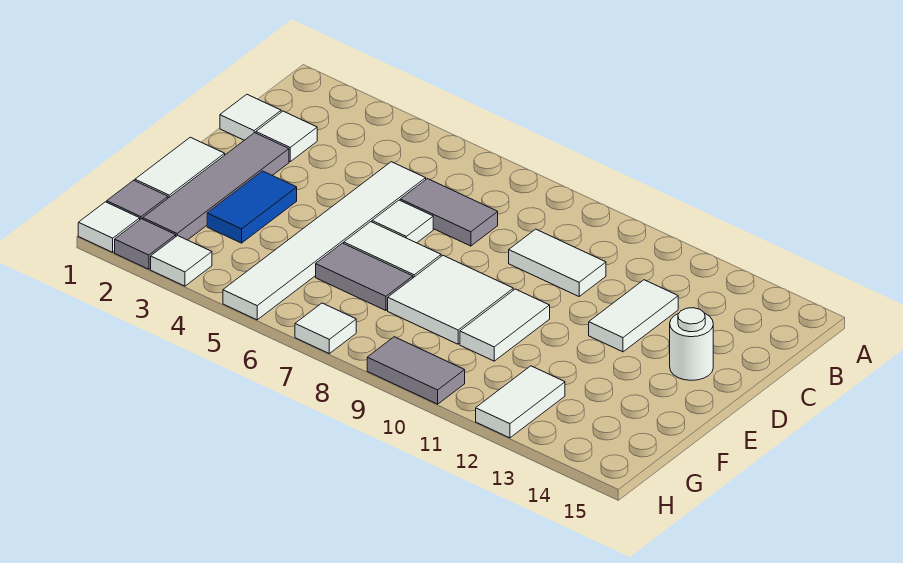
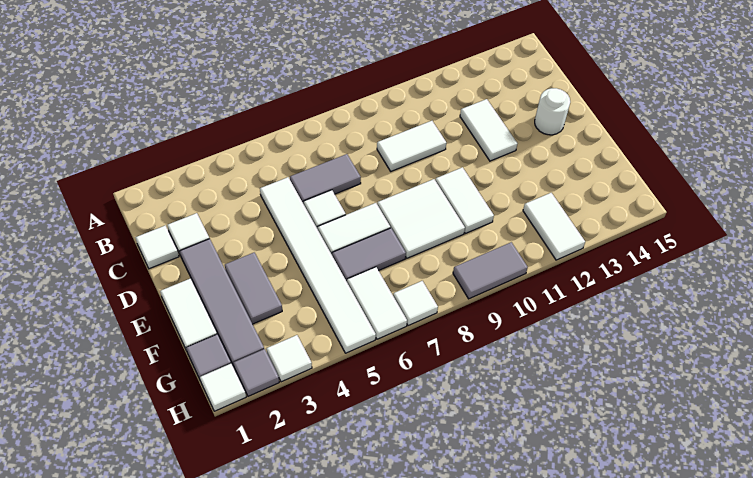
blue 1x2 tile [207,171,297,243] -> grey 1x2 tile [225,253,282,324]
none -> white 1x2 tile [347,267,407,339]

